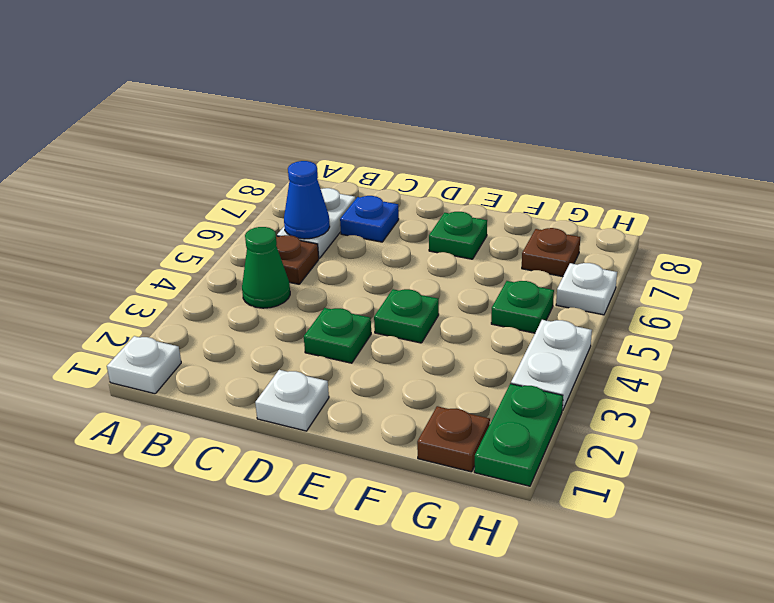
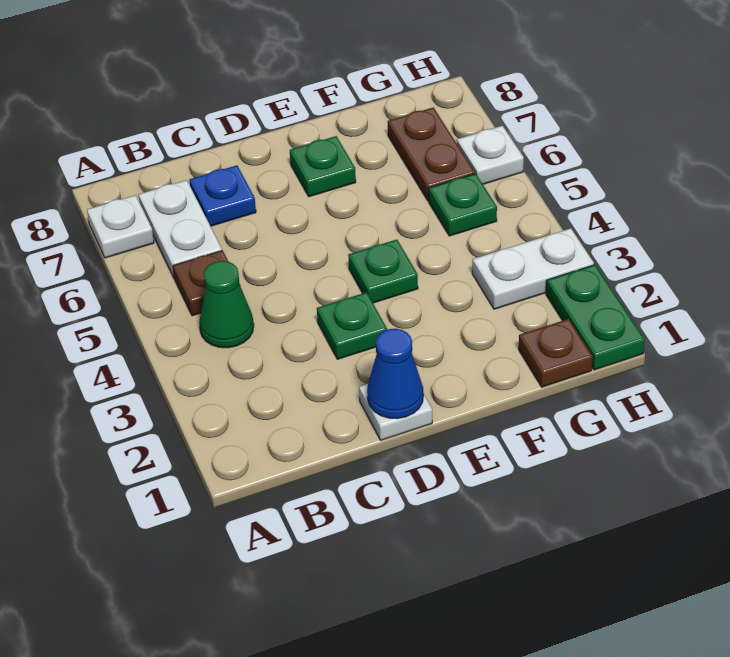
white 1x1 plate [107,336,181,394] -> white 1x1 plate moved to [87,195,154,258]
blue 1x1 cone [284,161,330,239] -> blue 1x1 cone moved to [367,329,423,419]
brown 1x1 plate [522,228,580,277] -> brown 1x2 plate [388,107,475,201]
white 1x2 plate [511,320,592,410] -> white 1x2 plate turned to [472,228,594,309]

